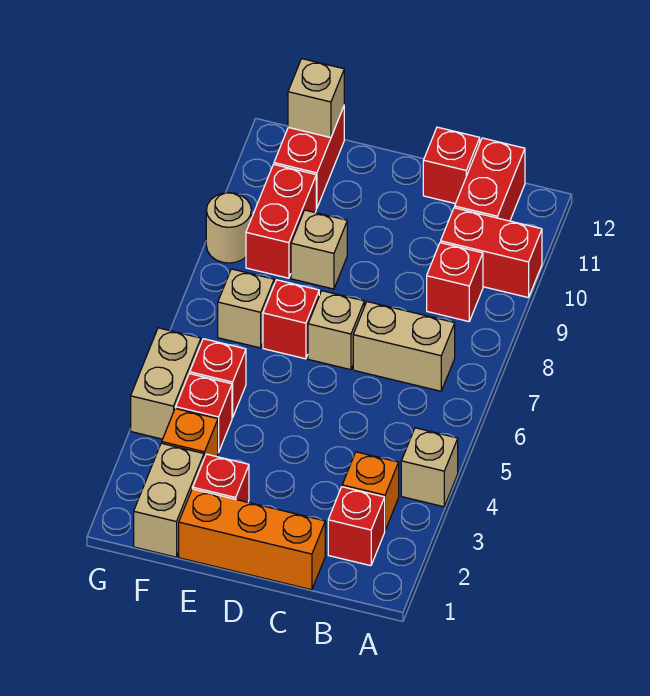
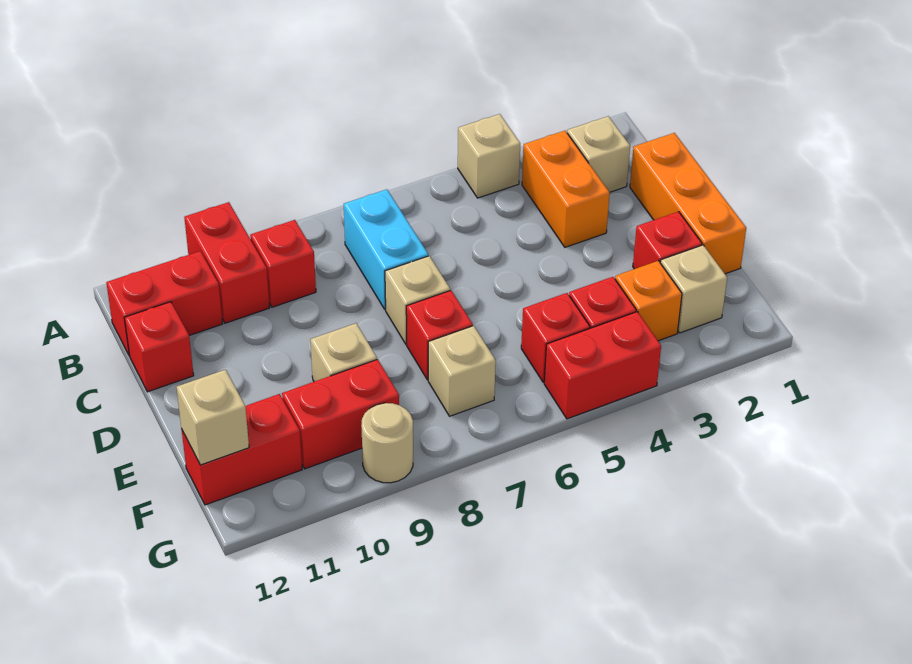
red 1x1 brick [328,487,385,566] -> tan 1x1 brick [567,116,630,192]
orange 1x1 brick [342,452,399,530] -> orange 1x2 brick [522,131,610,247]
tan 1x2 brick [353,302,455,391] -> cyan 1x2 brick [344,189,428,310]
tan 1x2 brick [134,443,204,557] -> tan 1x1 brick [660,245,727,333]
tan 1x2 brick [131,328,201,439] -> red 1x2 brick [544,312,661,419]

